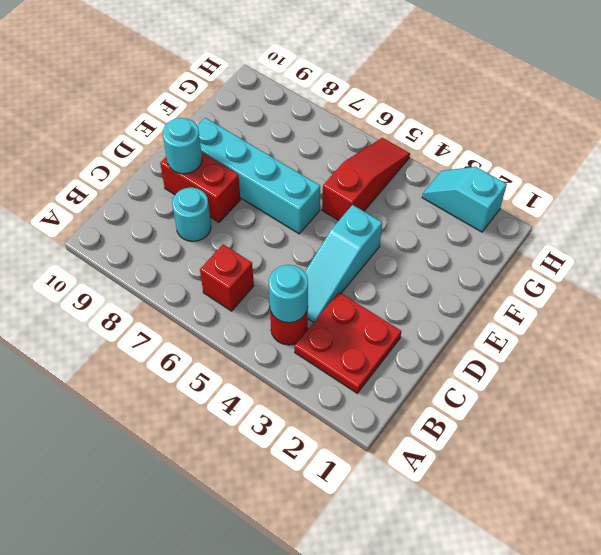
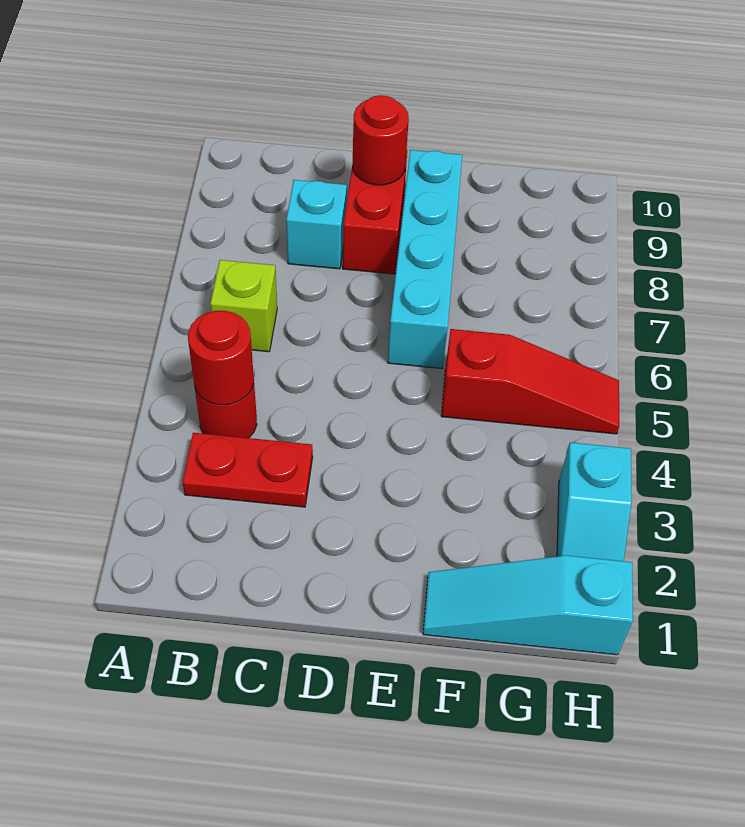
red 2x2 plate [295,292,401,393] -> red 1x2 plate [183,433,313,507]
cyan 1x1 round brick [269,265,308,323] -> red 1x1 round brick [188,311,254,405]
red 1x1 brick [200,244,254,311] -> lime 1x1 brick [210,260,277,352]
cyan 1x3 slope [305,205,382,322] -> cyan 1x3 slope moved to [423,555,633,655]
cyan 1x1 round brick [172,188,211,241] -> cyan 1x1 brick [286,180,347,269]
cyan 1x1 round brick [163,118,202,174] -> red 1x1 round brick [353,95,409,185]
cyan 1x2 slope [422,167,507,232] -> cyan 1x2 slope turned to [557,442,632,561]

